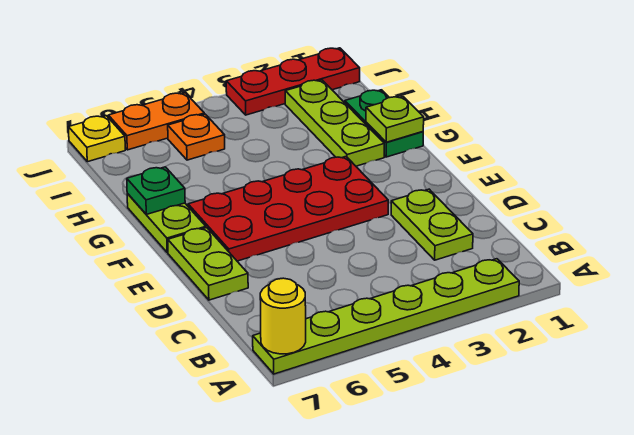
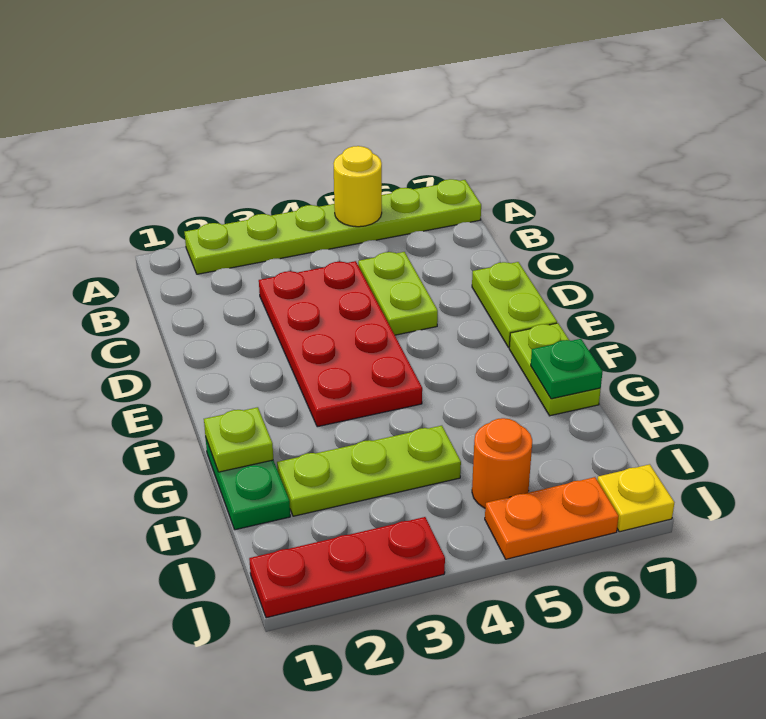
yellow 1x1 round brick [260,278,306,354] -> yellow 1x1 round brick moved to [333,146,382,227]
lime 1x2 plate [391,189,473,260] -> lime 1x2 plate moved to [358,252,438,335]
red 2x4 plate [188,157,388,261] -> red 2x4 plate turned to [259,261,422,427]
lime 1x3 plate [285,80,384,166] -> lime 1x3 plate turned to [277,426,461,516]
orange 1x1 plate [168,114,225,160] -> orange 1x1 round brick [472,418,532,508]

